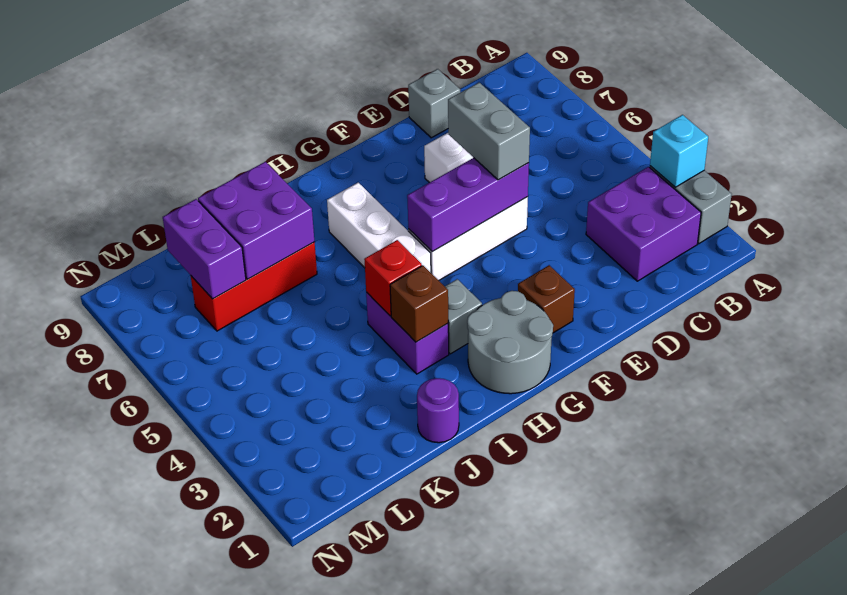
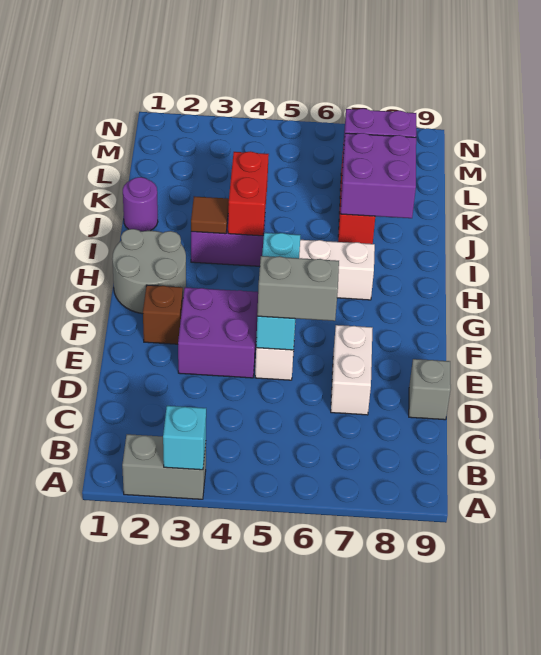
purple 2x2 brick [586,167,701,281] -> purple 2x2 brick moved to [178,287,258,378]
purple 1x3 brick [407,158,529,252] -> cyan 1x3 brick [256,233,300,350]
grey 1x1 brick [445,279,482,354] -> none
brown 1x1 brick [390,266,448,342] -> brown 1x1 tile [191,196,229,234]
red 1x1 brick [364,240,422,316] -> red 1x2 brick [228,151,269,236]

